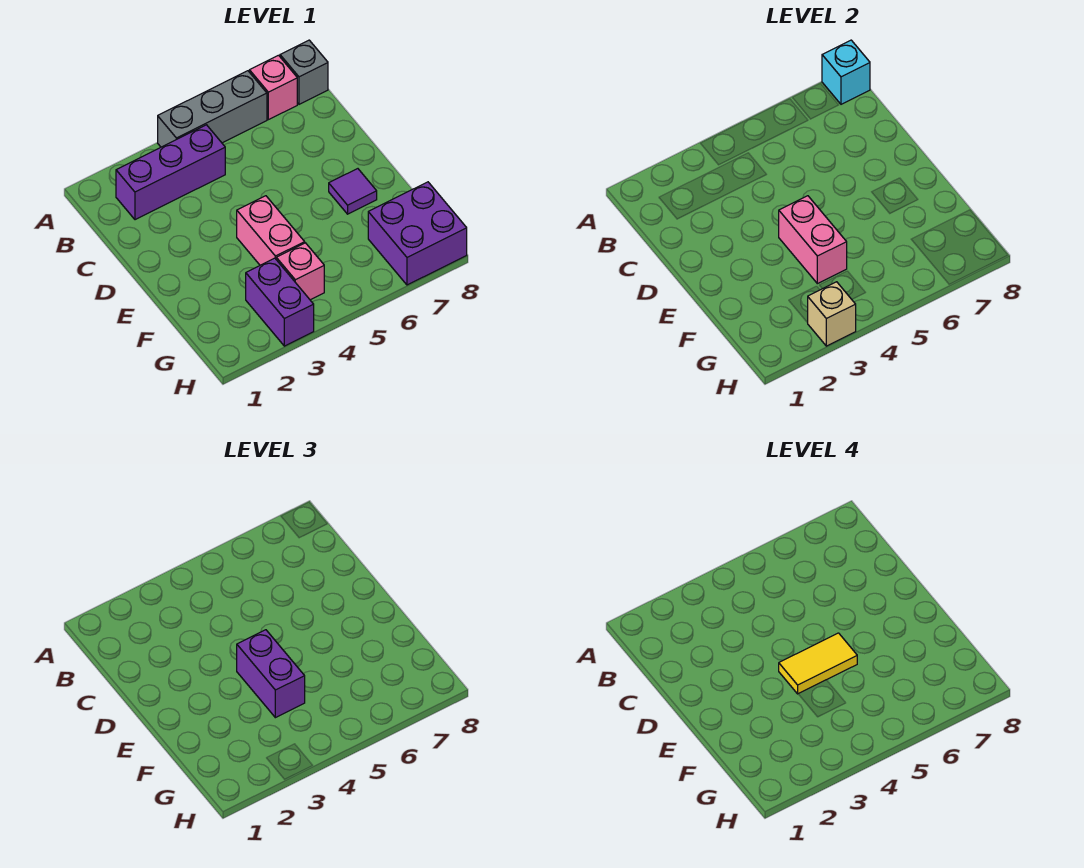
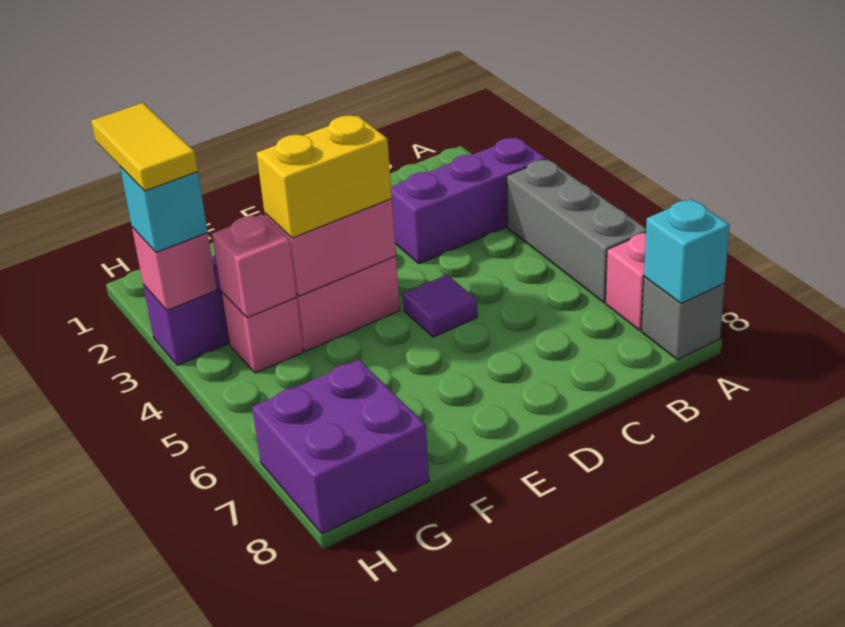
purple 1x3 brick [116,125,225,220] -> purple 1x3 brick turned to [391,137,546,264]
purple 1x2 brick [237,630,305,718] -> yellow 1x2 brick [257,115,392,238]
yellow 1x2 tile [779,633,857,694] -> yellow 1x2 tile moved to [91,103,198,191]
purple 1x1 tile [329,169,377,214] -> purple 1x1 tile moved to [403,275,478,337]
none -> pink 1x1 brick [212,214,296,318]
tan 1x1 brick [808,282,856,346] -> pink 1x1 brick [132,227,217,310]
none -> cyan 1x1 brick [120,167,208,252]

